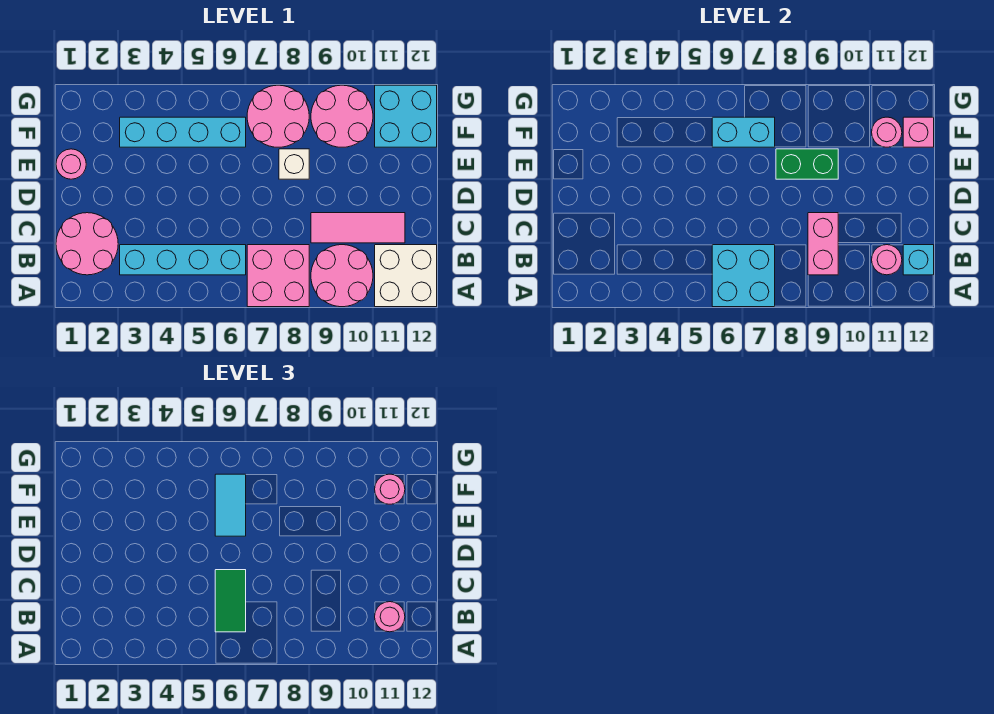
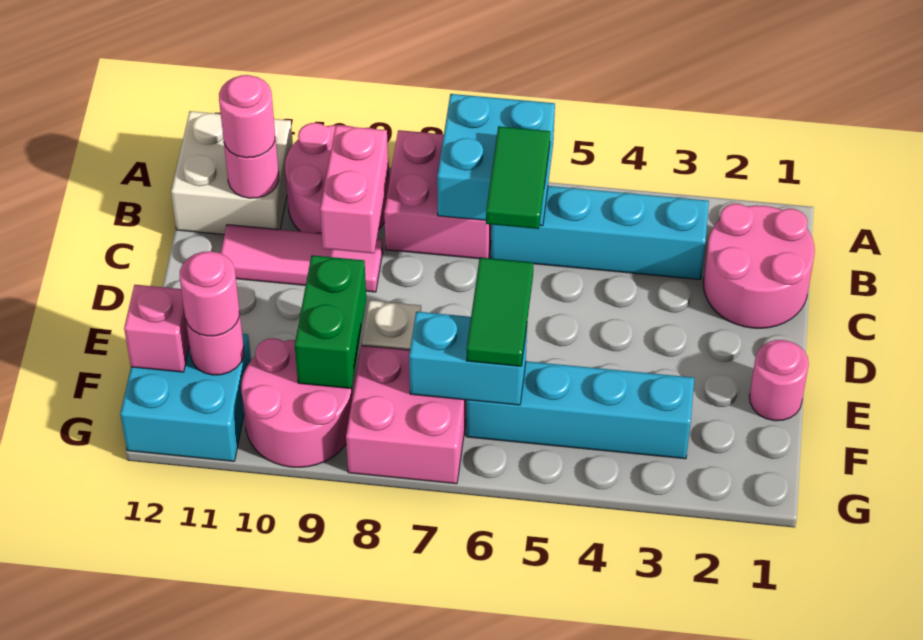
cyan 1x1 brick [903,245,934,275] -> none
cyan 1x2 tile [215,474,246,536] -> green 1x2 tile [467,258,534,366]
green 1x2 brick [776,149,838,179] -> green 1x2 brick turned to [295,255,366,389]
pink 2x2 round brick [247,85,309,147] -> pink 2x2 brick [346,345,467,484]

